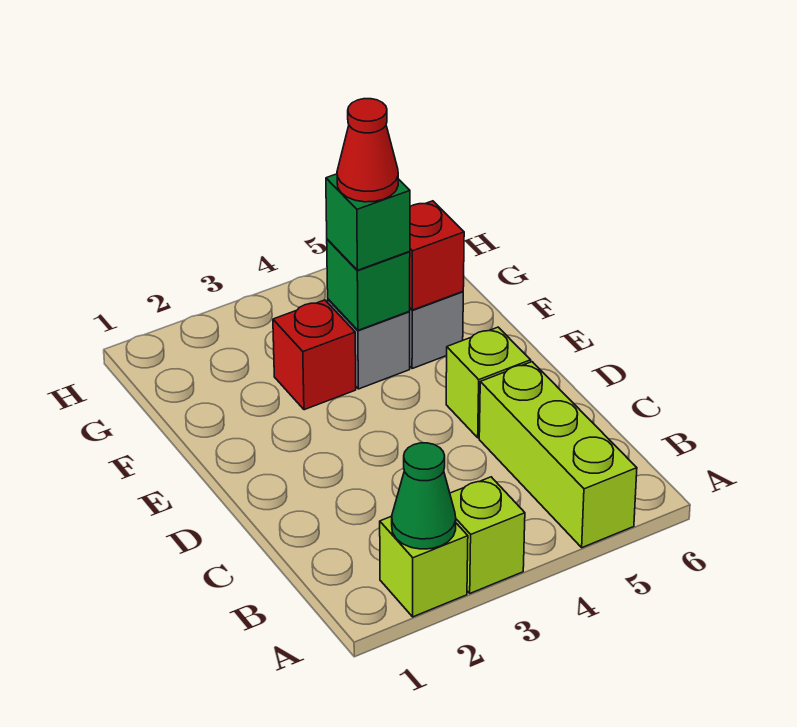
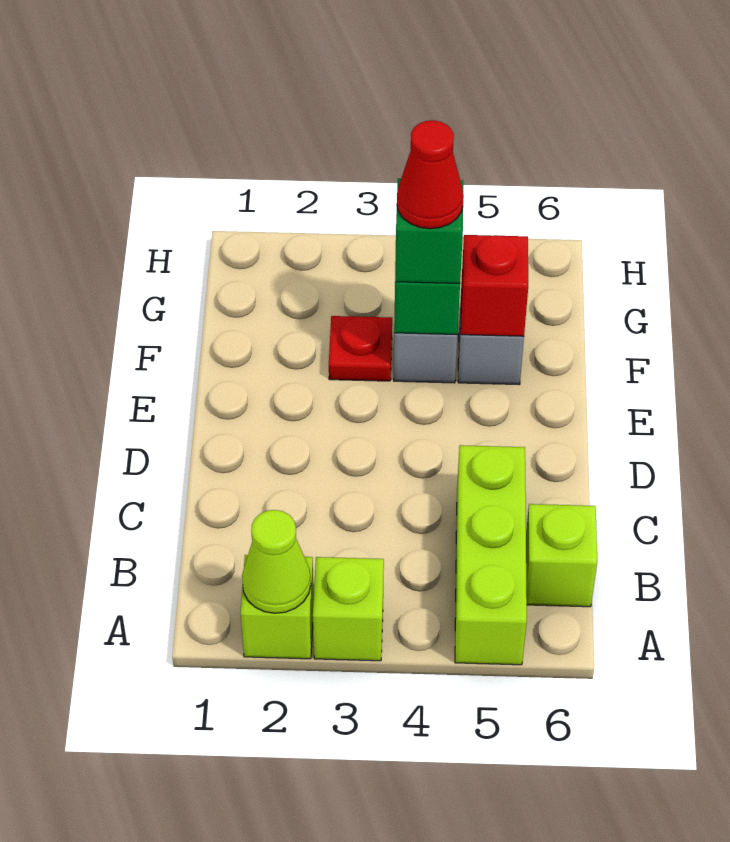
green 1x1 cone [392,443,456,549] -> lime 1x1 cone [242,510,311,613]
lime 1x1 brick [446,327,531,438] -> lime 1x1 brick moved to [526,504,597,607]
red 1x1 brick [273,300,356,410] -> red 1x1 plate [329,316,392,381]

